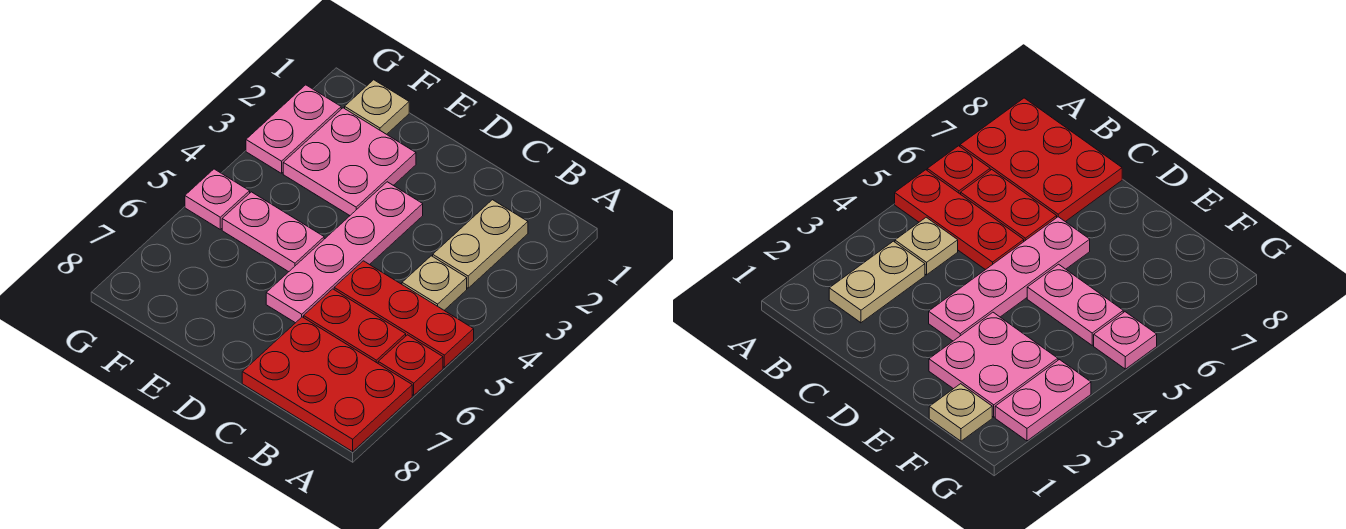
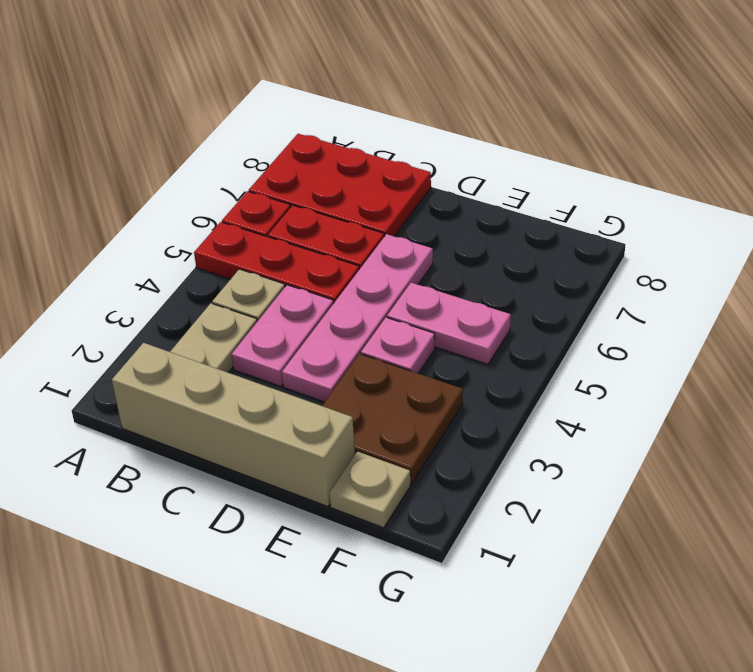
none -> tan 1x4 brick [112,343,355,507]
pink 2x2 plate [283,108,416,215] -> brown 2x2 plate [322,354,463,484]
pink 1x2 plate [246,85,341,173] -> pink 1x2 plate moved to [232,285,334,386]
pink 1x1 plate [185,169,250,229] -> pink 1x1 plate moved to [361,317,435,373]

